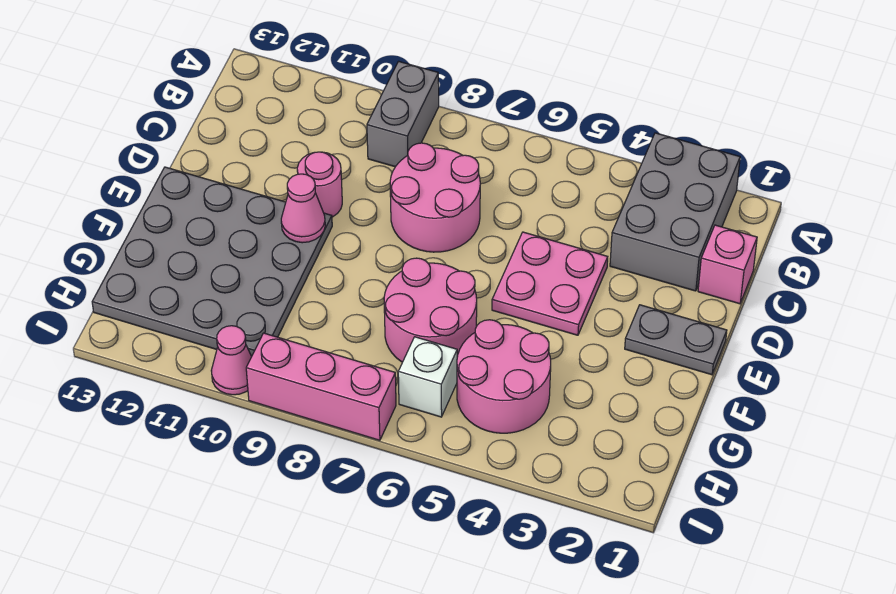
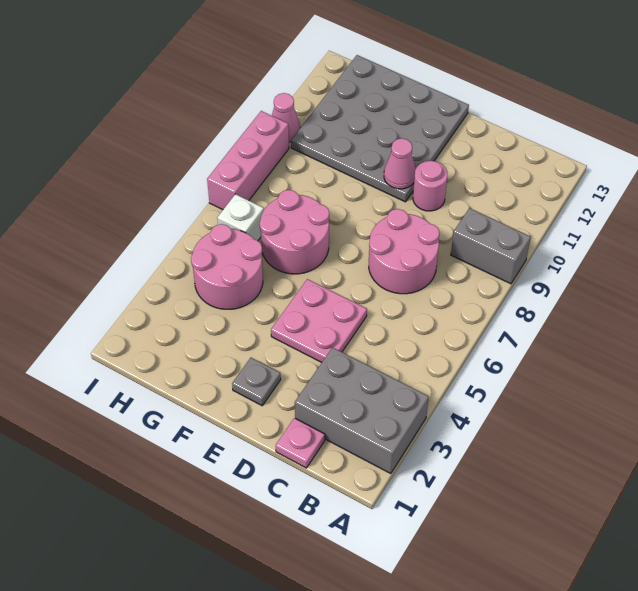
pink 1x1 brick [698,225,757,304] -> pink 1x1 plate [276,418,325,468]
grey 1x2 plate [625,305,727,375] -> grey 1x1 plate [232,358,281,406]

